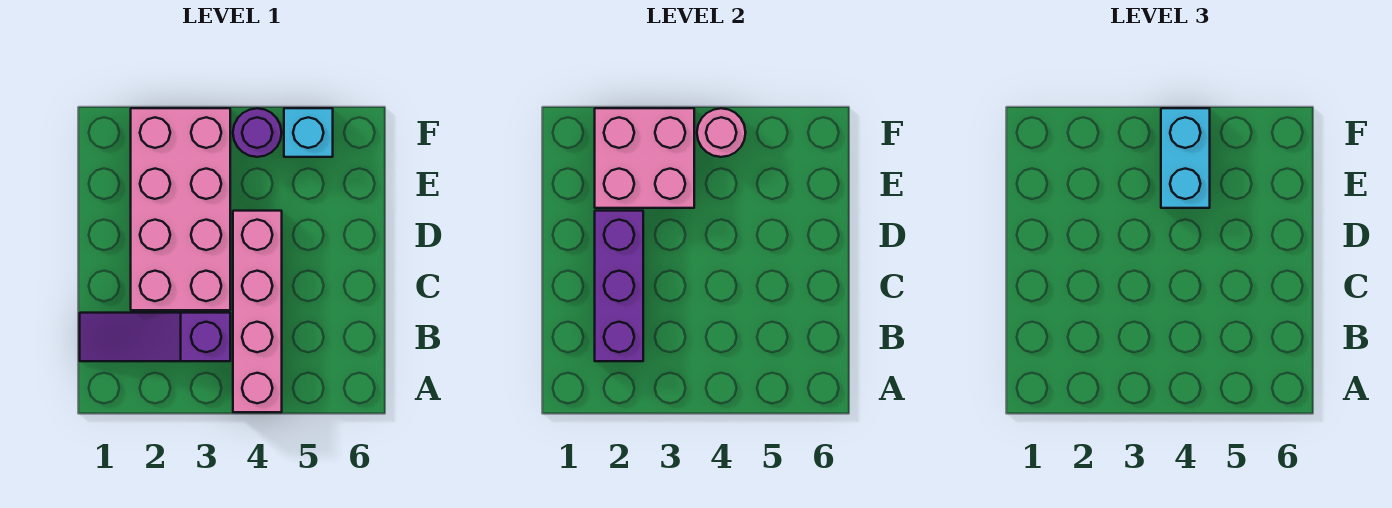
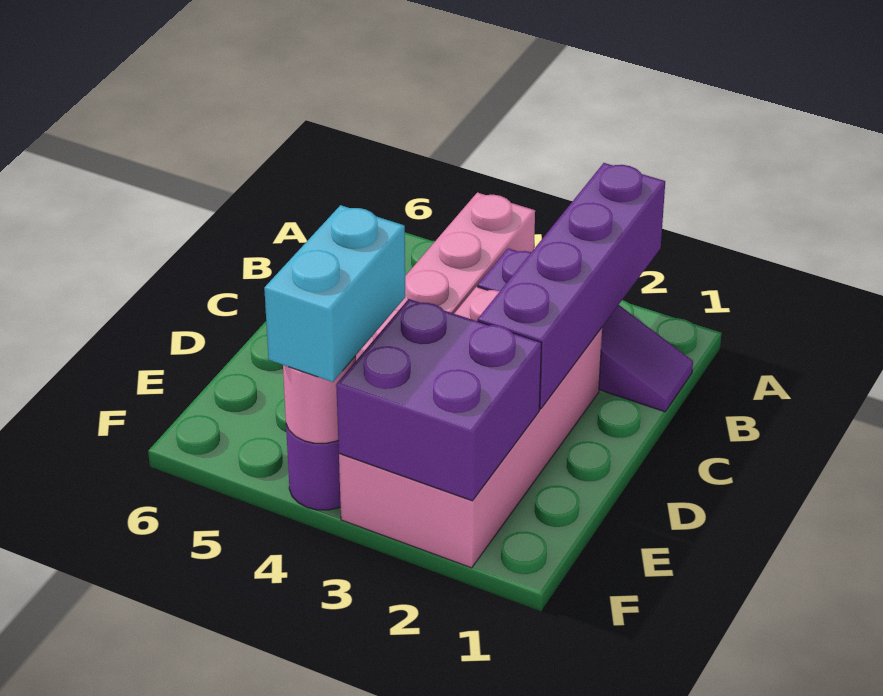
purple 1x3 brick [595,211,643,361] -> purple 1x4 brick [478,163,665,409]
pink 2x2 brick [595,108,694,208] -> purple 2x2 brick [336,299,541,501]
cyan 1x1 brick [284,108,333,157] -> none

